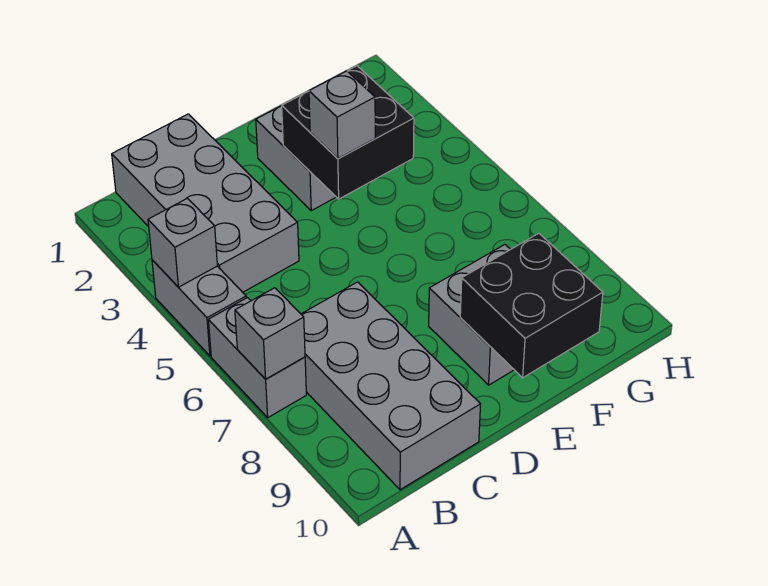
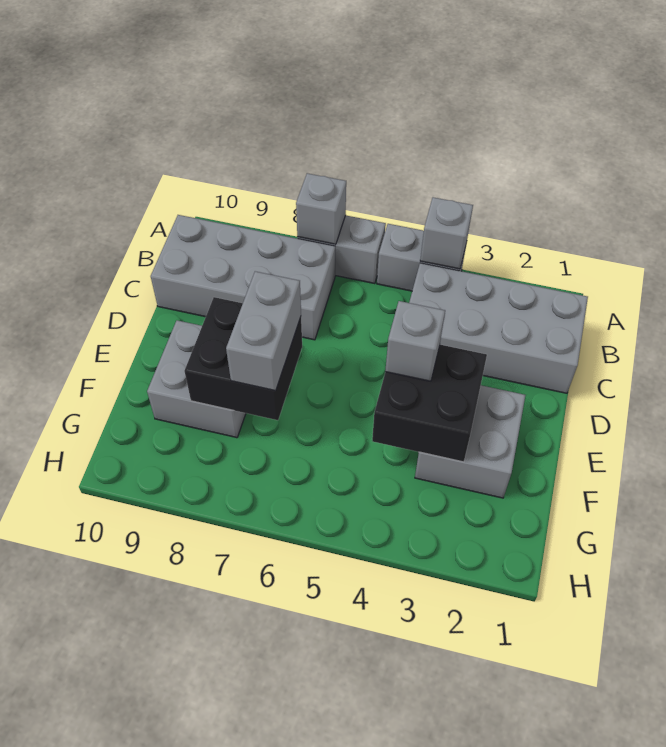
none -> grey 1x2 brick [226,271,301,391]
black 2x2 brick [460,233,603,378] -> black 2x2 brick moved to [184,297,302,420]

